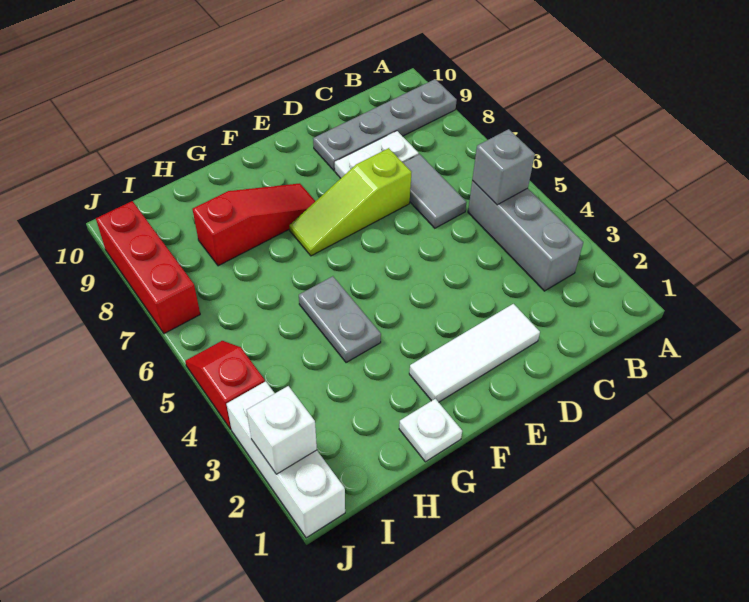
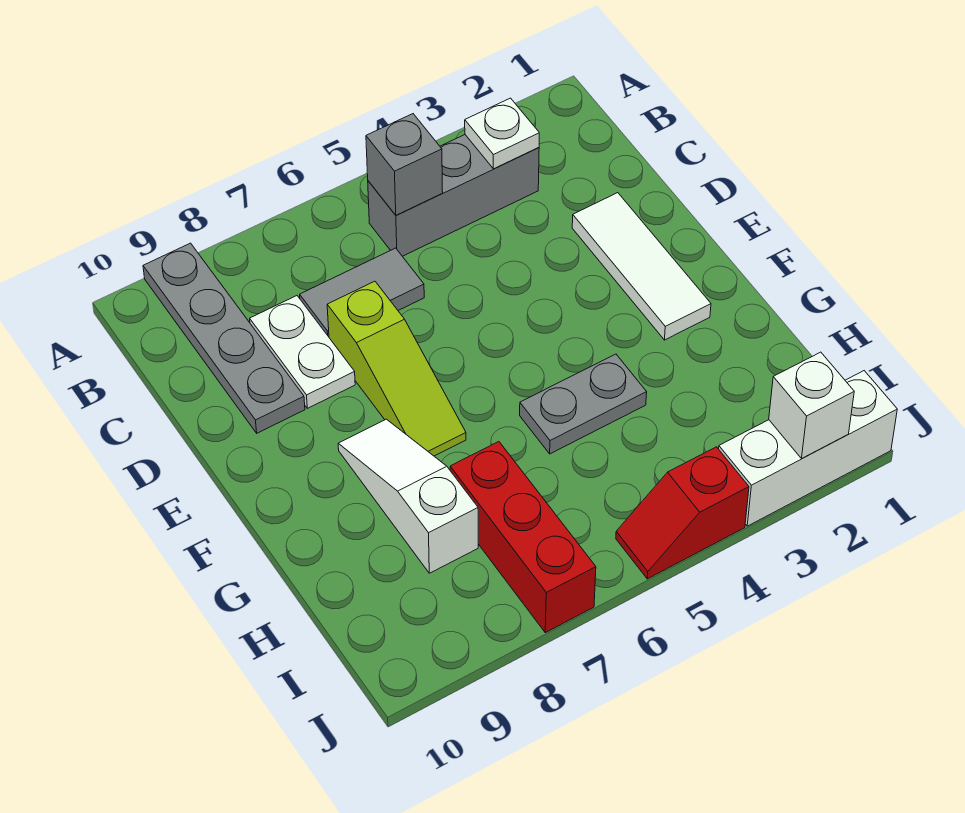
red 1x3 slope [192,183,315,266] -> white 1x3 slope [338,419,478,573]
white 1x1 plate [399,399,462,462] -> white 1x1 plate moved to [465,98,539,169]
red 1x3 brick [96,201,200,334] -> red 1x3 brick turned to [450,442,596,633]

